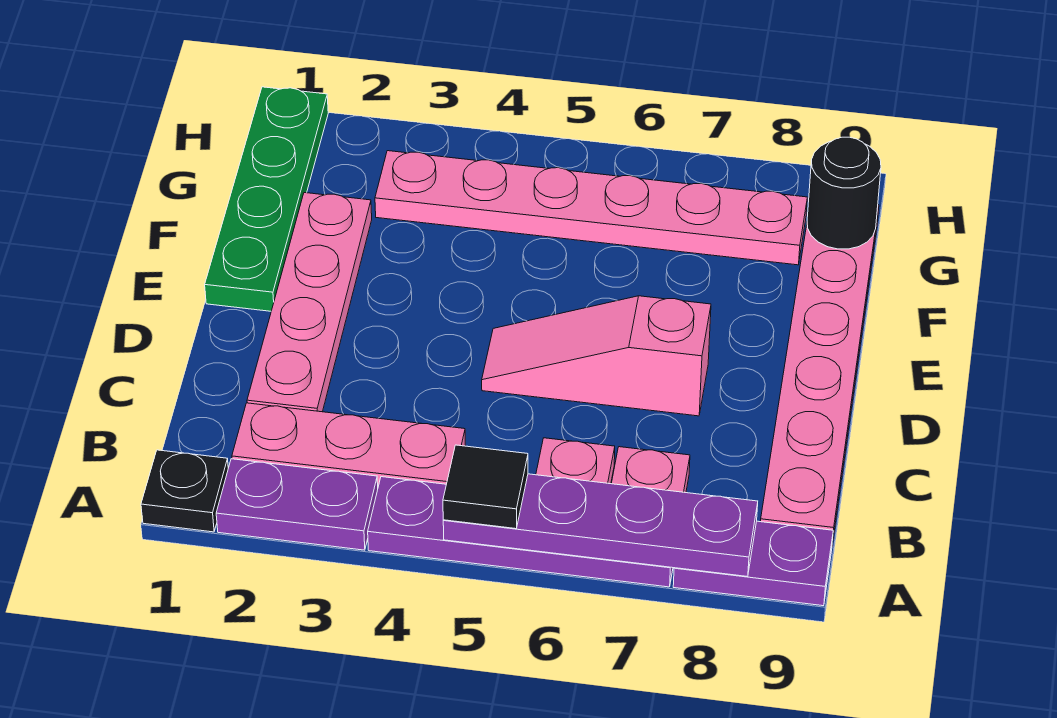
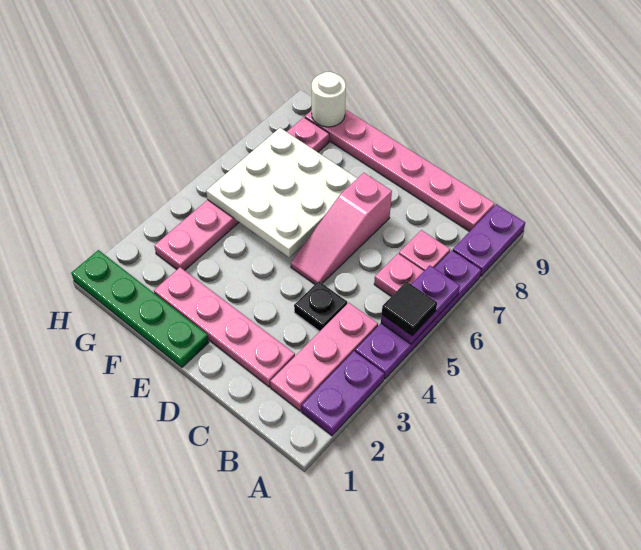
black 1x1 plate [141,450,228,532] -> black 1x1 plate moved to [294,281,347,331]
purple 1x4 plate [443,474,758,577] -> purple 1x2 plate [381,265,460,344]
none -> white 3x3 plate [206,128,357,257]
black 1x1 round brick [807,137,881,249] -> white 1x1 round brick [311,72,346,127]

